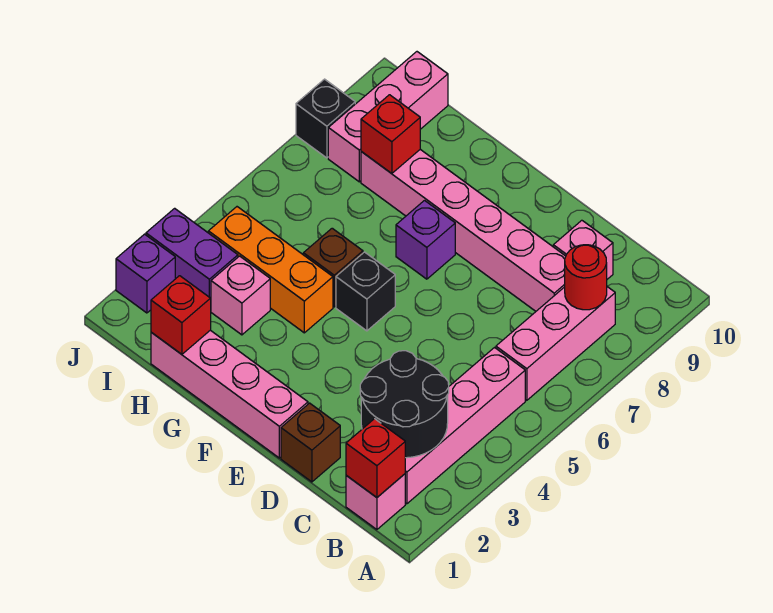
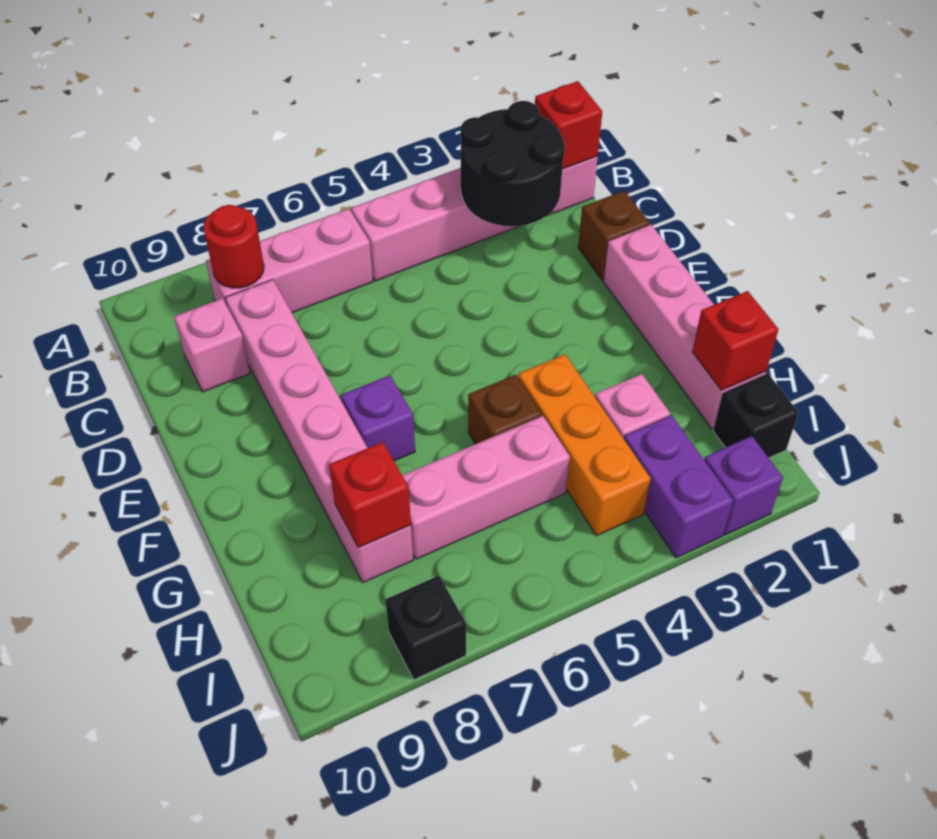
black 1x1 brick [336,252,395,331] -> black 1x1 brick moved to [713,373,798,458]
pink 1x3 brick [328,52,448,182] -> pink 1x3 brick moved to [402,416,570,559]

